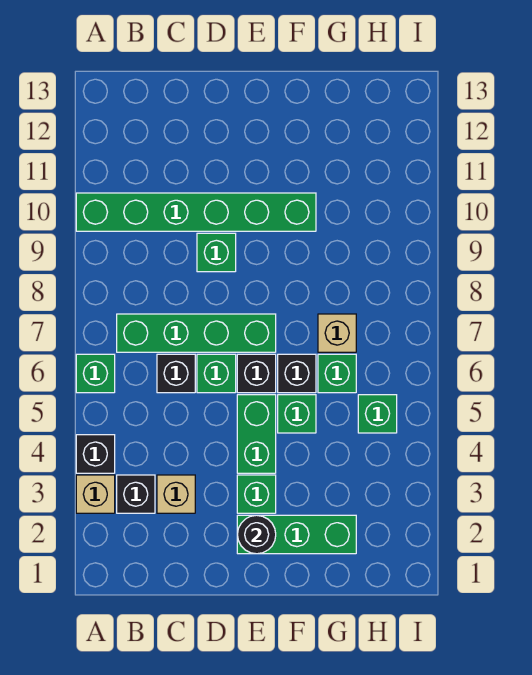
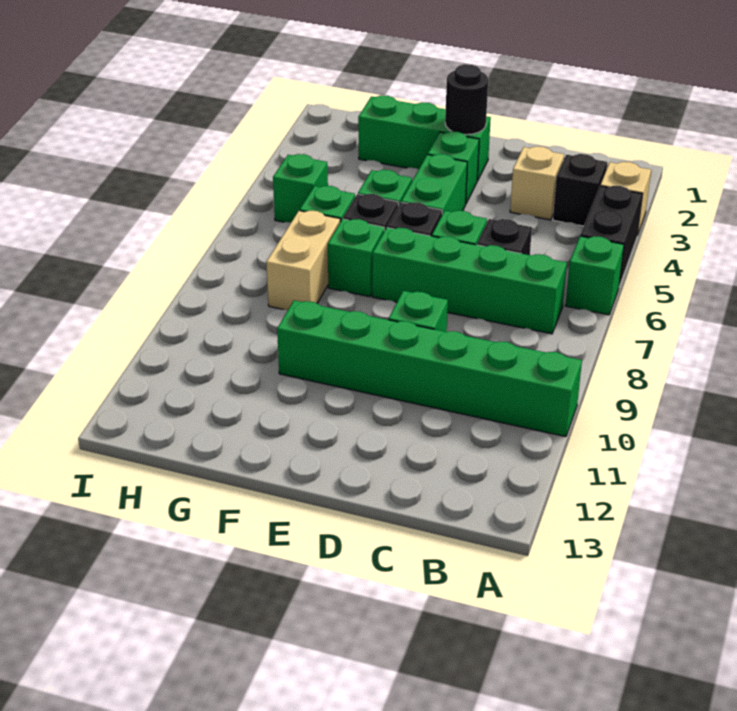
black 1x1 brick [76,435,115,473] -> black 1x2 brick [580,186,642,286]
none -> green 1x1 brick [328,219,384,297]
tan 1x1 brick [318,314,356,352] -> tan 1x2 brick [266,211,340,310]

